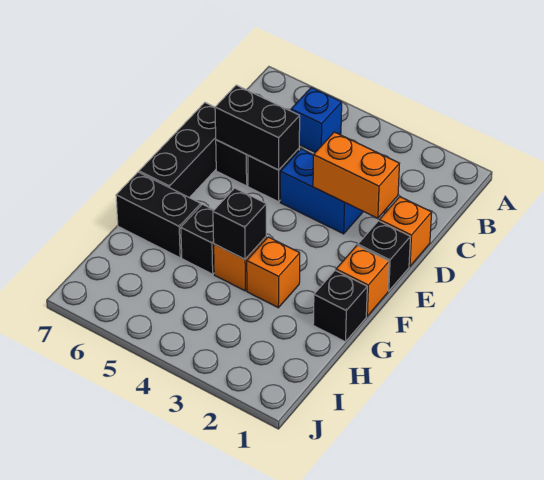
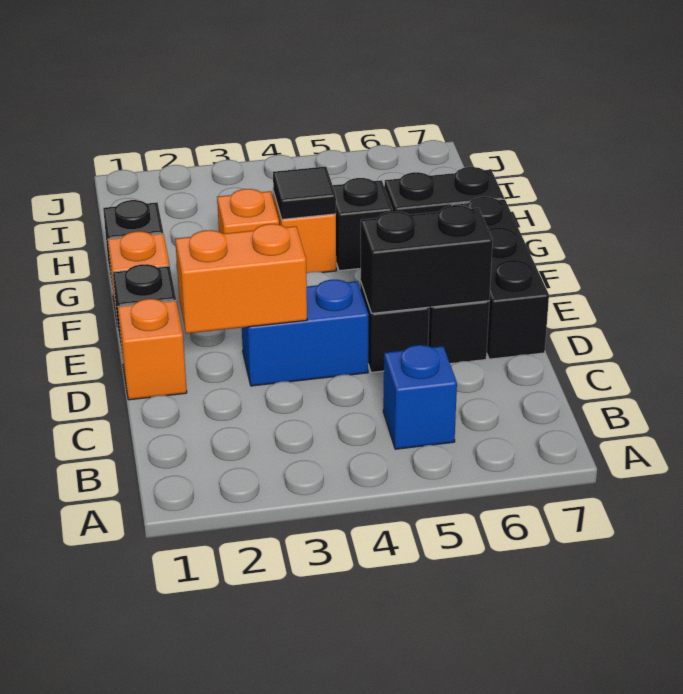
black 1x1 brick [213,188,266,259] -> black 1x1 tile [273,167,336,219]

